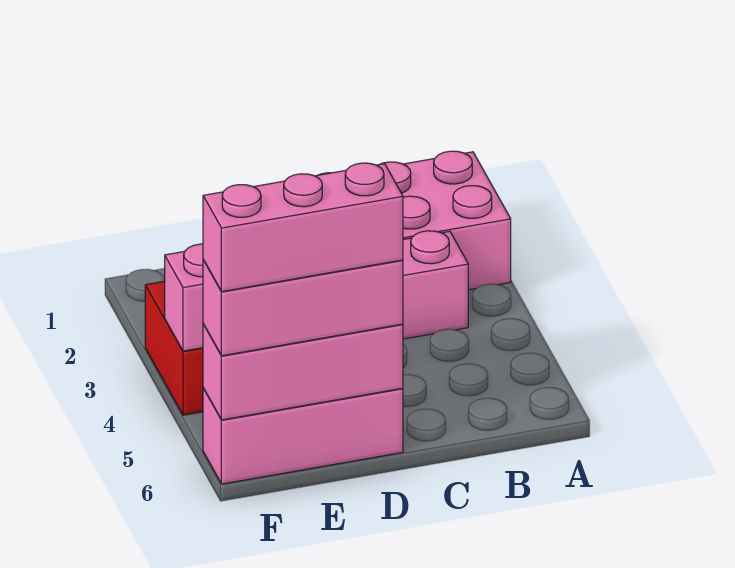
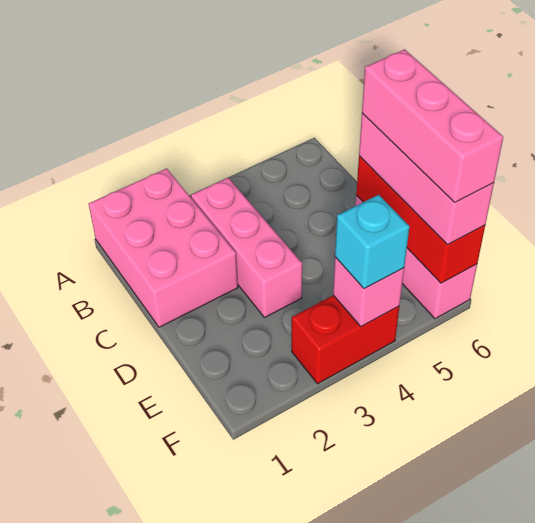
pink 1x3 brick [203,324,403,420] -> red 1x3 brick [356,156,485,283]
none -> cyan 1x1 brick [335,195,409,289]

